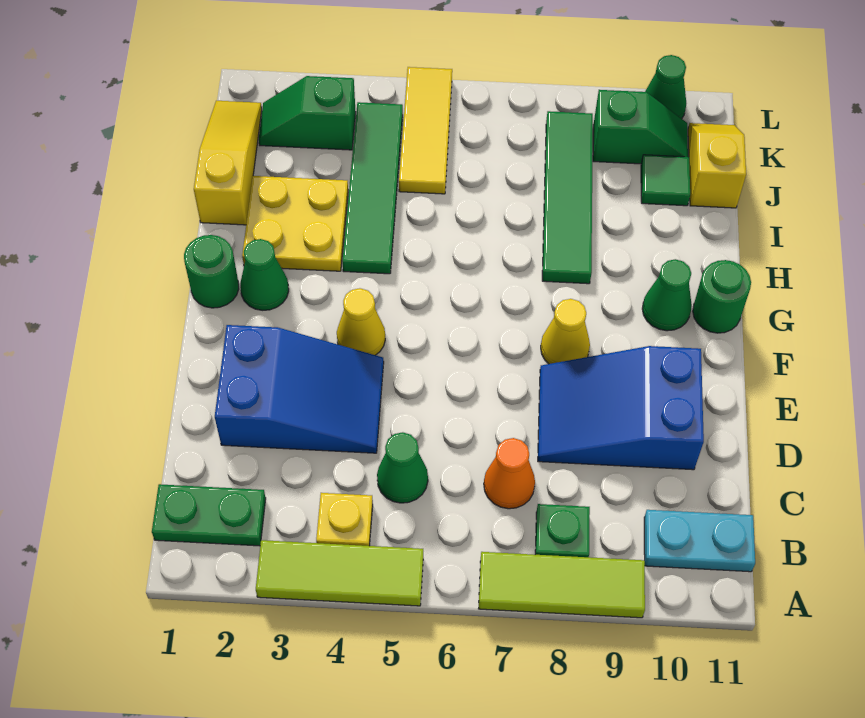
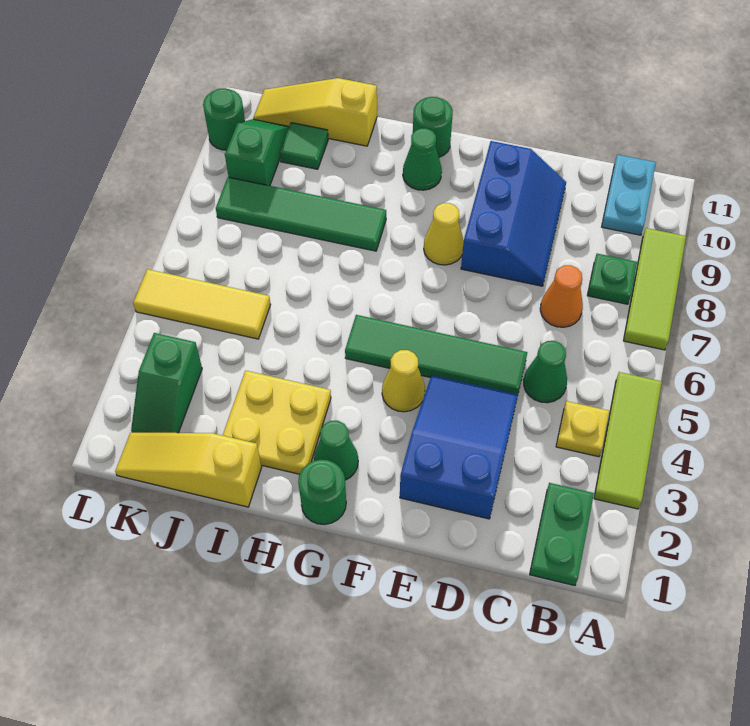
blue 2x3 slope [538,346,704,470] -> blue 2x3 slope turned to [461,141,566,286]
green 1x4 tile [342,102,403,274] -> green 1x4 tile moved to [345,315,527,394]
yellow 1x2 slope [688,123,746,208] -> yellow 1x3 slope [253,78,377,146]
green 1x1 cone [645,55,686,119] -> green 1x1 round brick [203,89,245,150]

